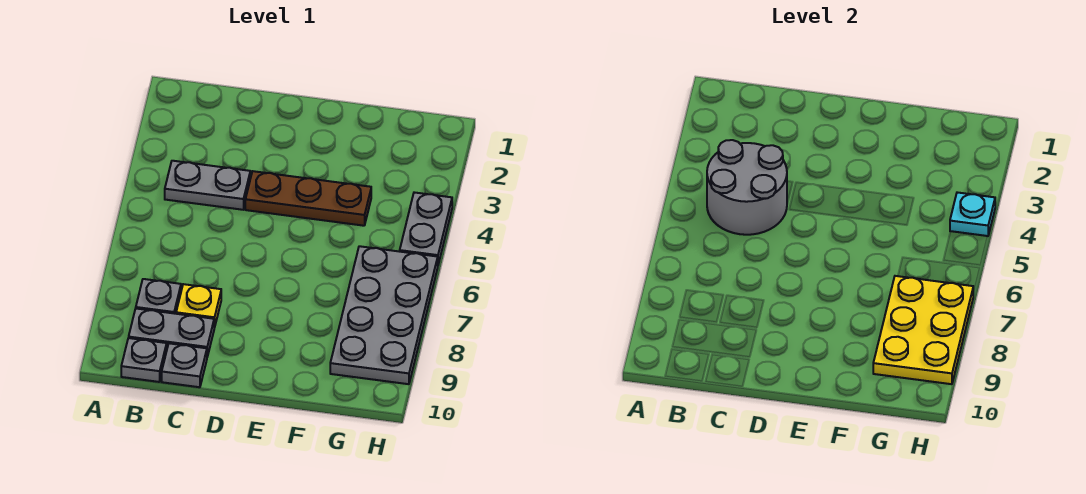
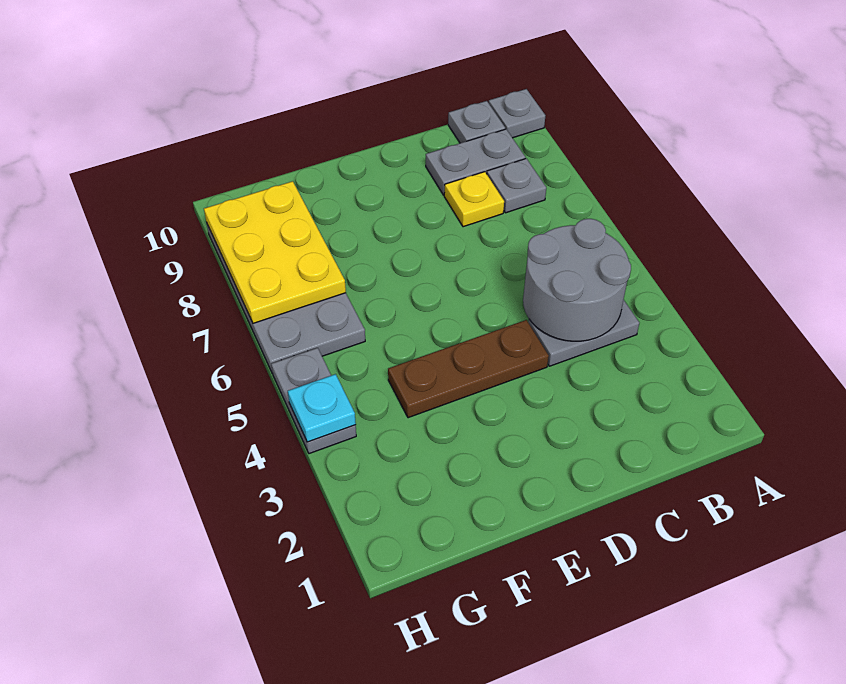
grey 1x1 plate [162,343,207,387] -> grey 1x1 plate moved to [489,89,545,138]

